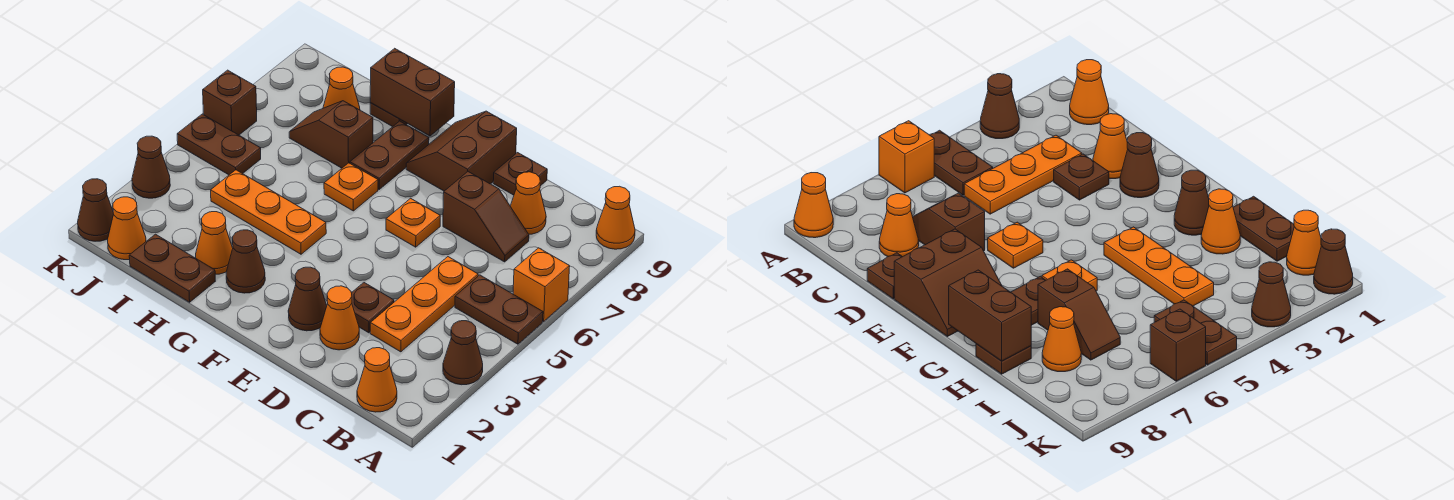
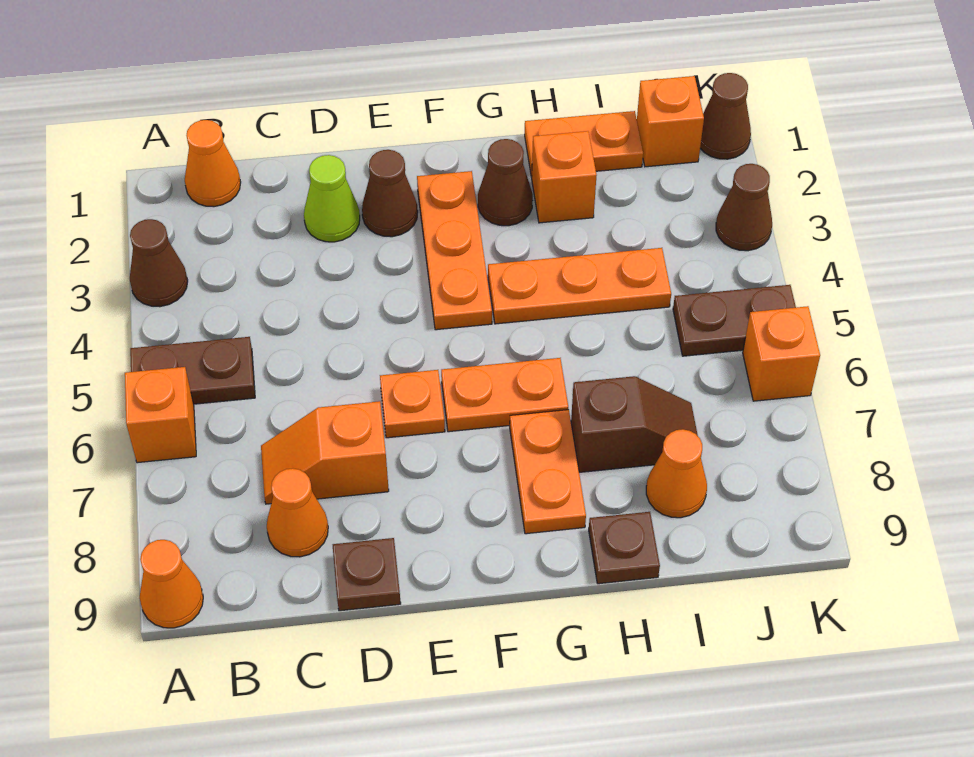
orange 1x3 plate [370,257,478,352] -> orange 1x3 plate moved to [417,171,492,330]
brown 1x2 slope [443,172,529,262] -> orange 1x2 slope [261,401,389,504]
orange 1x1 cone [320,286,359,350] -> lime 1x1 cone [304,155,360,242]
brown 1x1 plate [352,283,394,333] -> none
brown 2x2 slope [406,111,517,191] -> none
orange 1x1 plate [324,163,378,211] -> orange 1x2 plate [441,358,568,432]
brown 1x2 plate [350,121,429,189] -> orange 1x2 plate [510,410,586,534]
brown 1x2 brick [370,48,455,136] -> none
brown 1x2 plate [129,234,215,302] -> orange 1x2 plate [525,111,643,177]
orange 1x1 cone [196,212,233,274] -> orange 1x1 brick [532,131,597,223]
orange 1x1 cone [108,197,146,260] -> orange 1x1 brick [637,76,704,167]
brown 1x1 brick [203,70,257,135] -> orange 1x1 brick [743,306,820,401]

